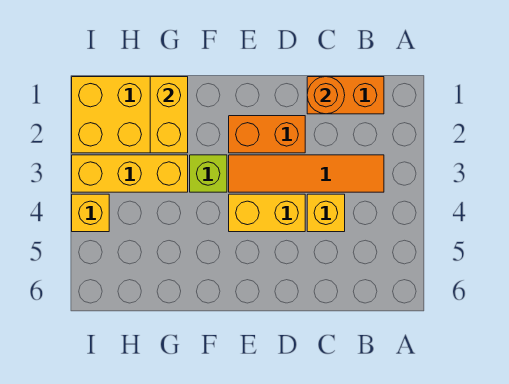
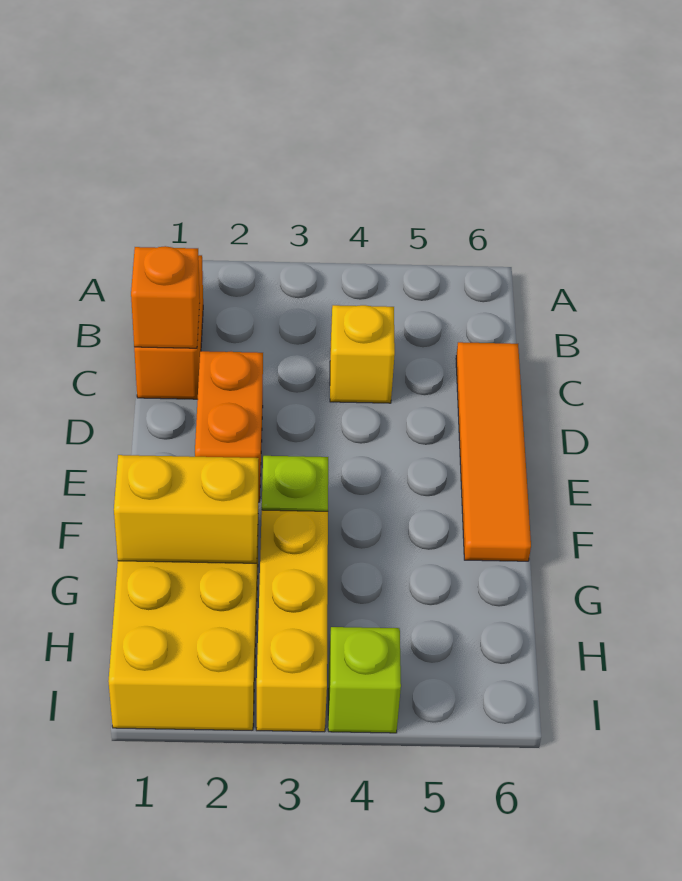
orange 1x4 tile [229,155,384,192] -> orange 1x4 tile moved to [456,342,531,561]
orange 1x1 round brick [307,77,345,114] -> orange 1x1 brick [131,246,200,348]
yellow 1x2 brick [229,194,305,232] -> none
yellow 1x1 brick [72,194,109,232] -> lime 1x1 brick [328,627,401,733]

